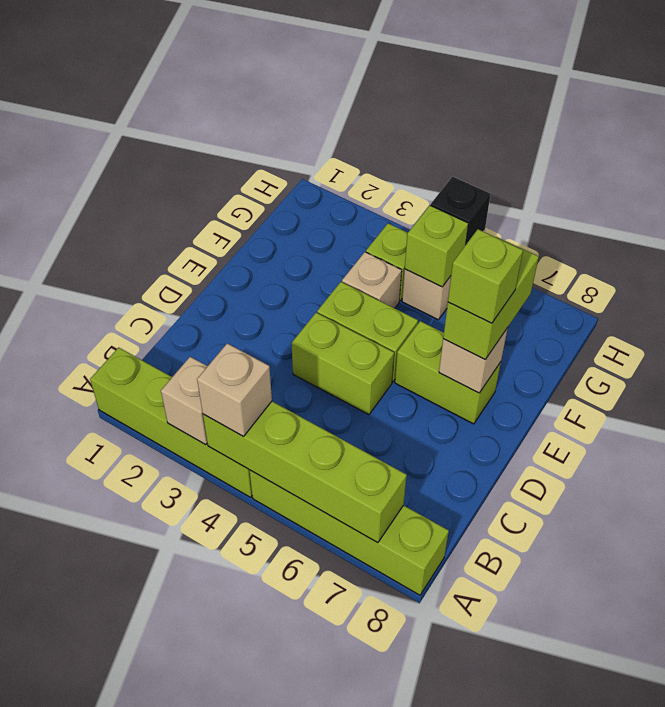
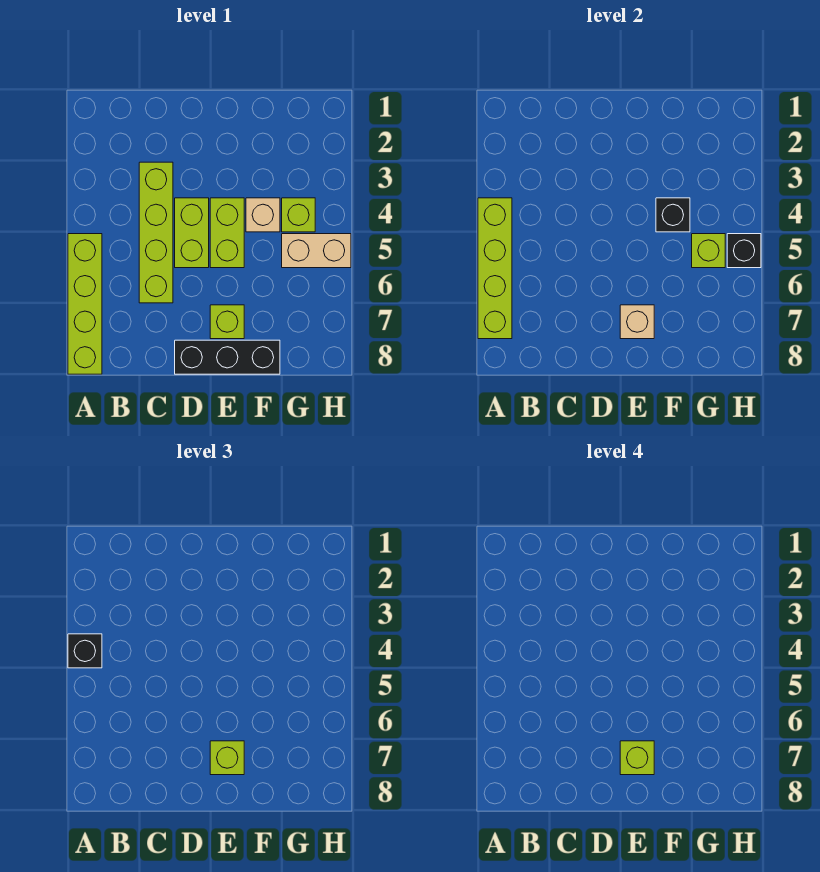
lime 1x4 brick [90,348,252,497] -> lime 1x4 brick moved to [139,162,173,303]
tan 1x1 brick [161,357,207,445] -> none
tan 1x1 brick [197,343,272,436] -> black 1x1 brick [68,634,102,668]
none -> black 1x3 brick [175,340,280,374]
lime 1x2 brick [395,321,501,424] -> lime 1x1 brick [210,305,244,339]
lime 1x2 brick [443,237,539,359] -> lime 1x1 brick [210,741,244,775]
none -> black 1x1 brick [656,198,690,232]

